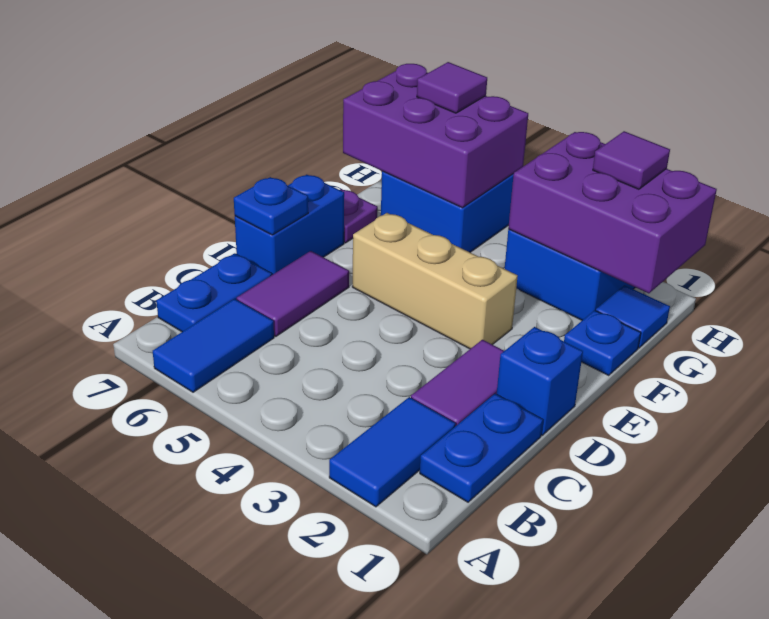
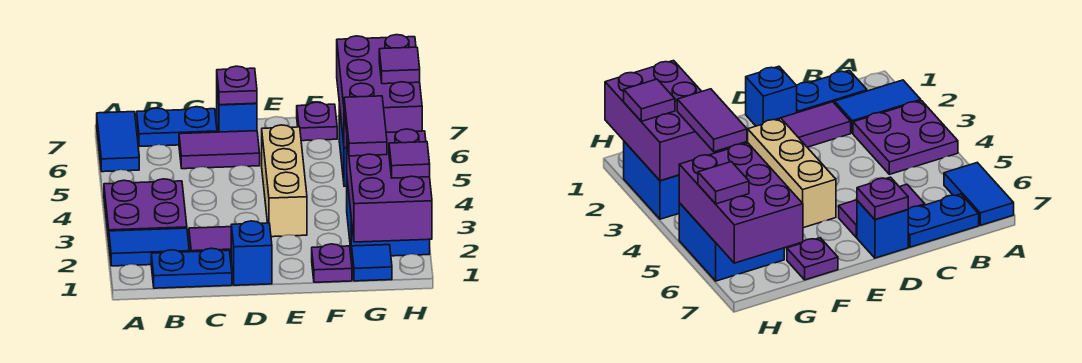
none -> purple 2x2 plate [104,179,187,240]
blue 1x2 tile [153,299,274,392] -> blue 1x2 tile turned to [97,112,139,172]
blue 1x2 brick [235,175,344,275] -> blue 1x1 brick [217,91,257,132]
blue 1x1 plate [234,177,308,235] -> purple 1x1 plate [217,66,257,105]
blue 1x1 plate [564,310,641,375] -> purple 1x1 plate [312,244,352,282]
none -> purple 1x2 tile [344,96,387,156]

